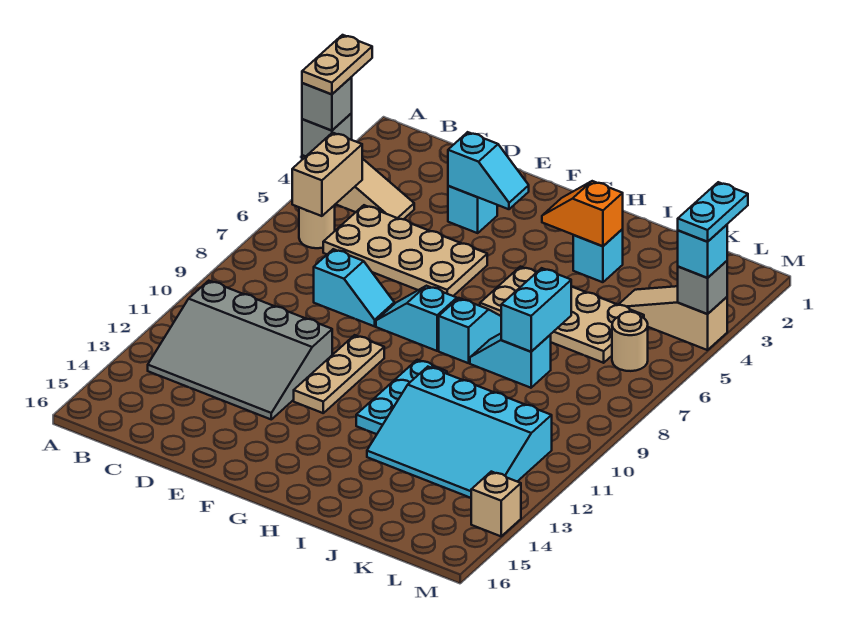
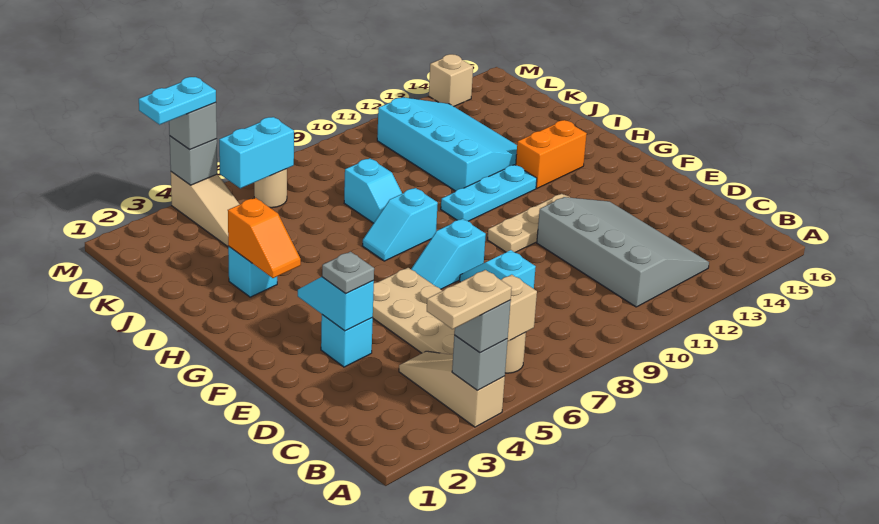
none -> grey 1x1 plate [322,251,374,294]
cyan 1x2 slope [376,286,457,351] -> cyan 1x2 slope turned to [411,219,486,289]
tan 2x4 plate [480,267,644,363] -> none
none -> orange 1x2 brick [516,120,587,188]
cyan 1x2 brick [501,268,571,352] -> cyan 1x2 brick moved to [219,117,294,188]
cyan 1x1 brick [678,225,727,278] -> grey 1x1 brick [169,102,217,150]

